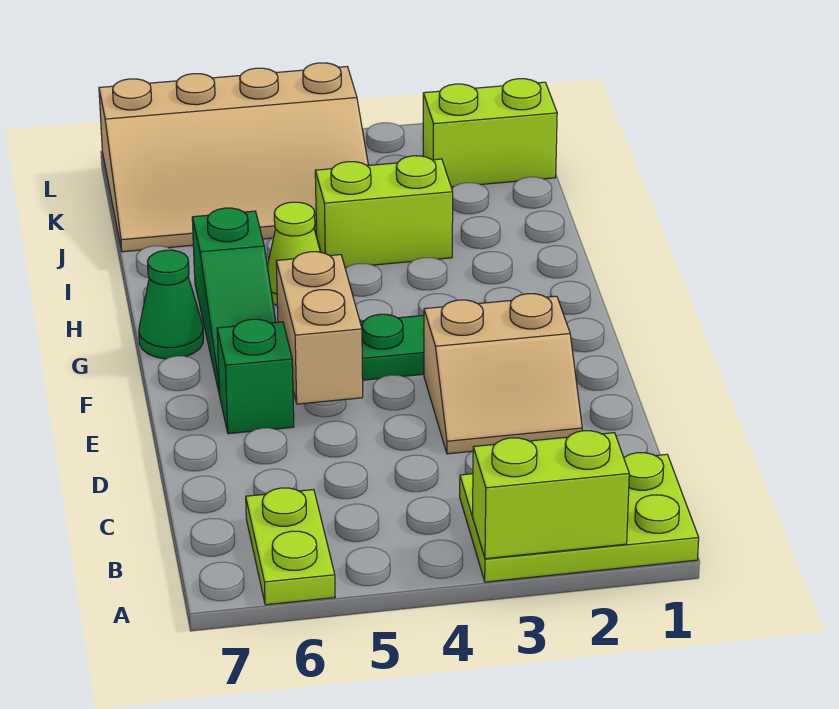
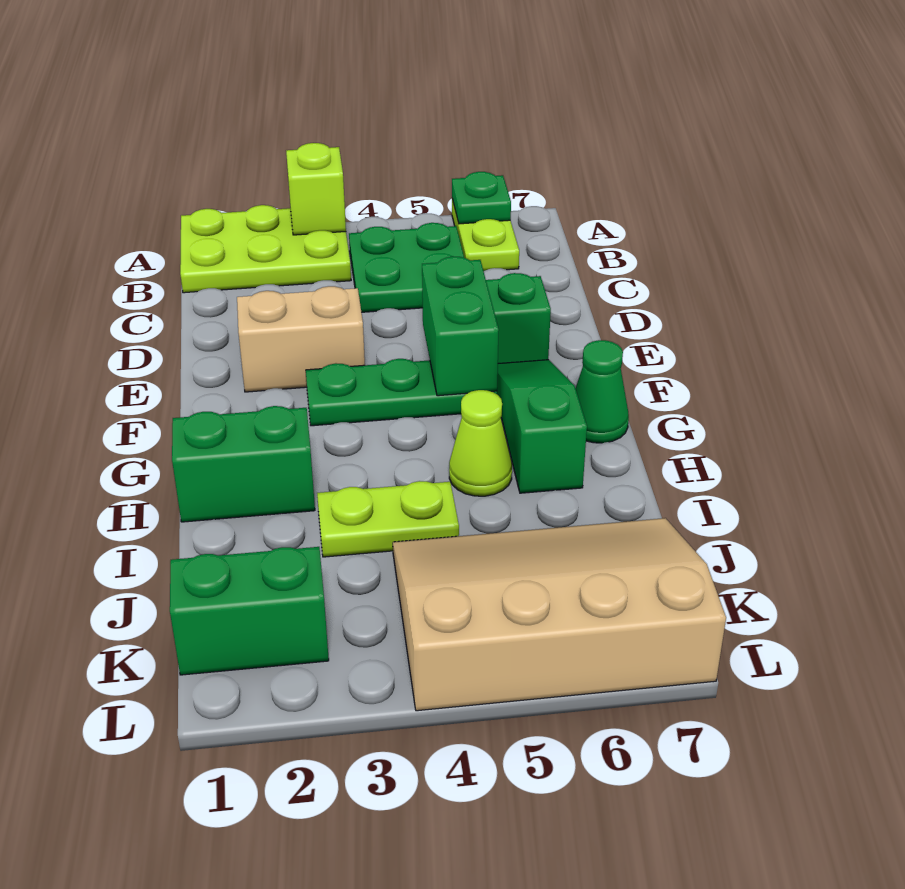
lime 1x2 brick [473,431,629,559] -> lime 1x1 brick [286,143,346,235]
none -> green 1x1 plate [452,172,511,224]
none -> green 2x2 plate [349,223,464,312]
tan 1x2 brick [276,252,363,404] -> green 1x2 brick [422,256,499,396]
none -> green 1x2 brick [172,406,315,522]
lime 1x2 brick [315,156,453,268] -> lime 1x2 plate [317,481,459,557]
lime 1x2 brick [423,79,557,187] -> green 1x2 brick [170,547,329,675]

